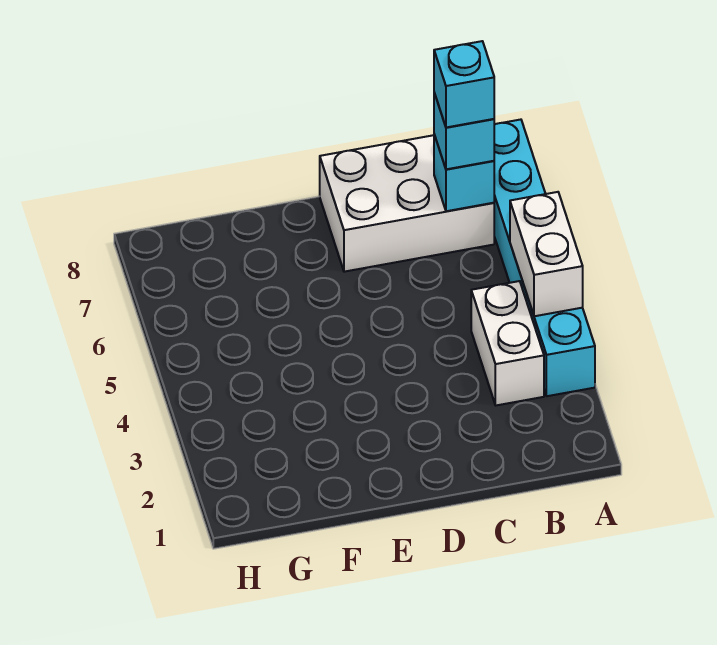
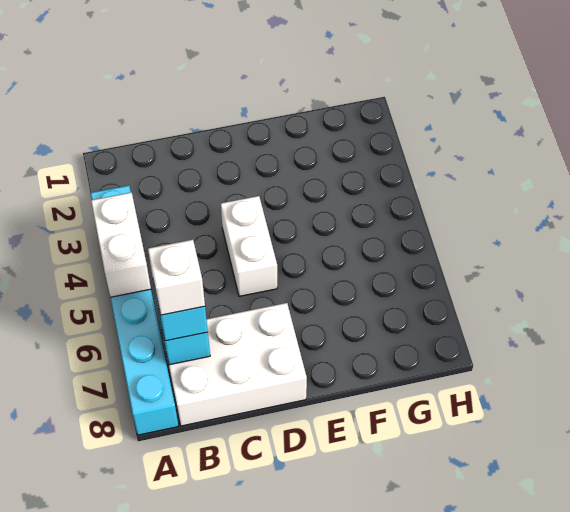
white 1x2 brick [471,281,544,405] -> white 1x2 brick moved to [221,196,277,296]
cyan 1x1 brick [434,41,494,127] -> white 1x1 brick [148,240,205,315]

